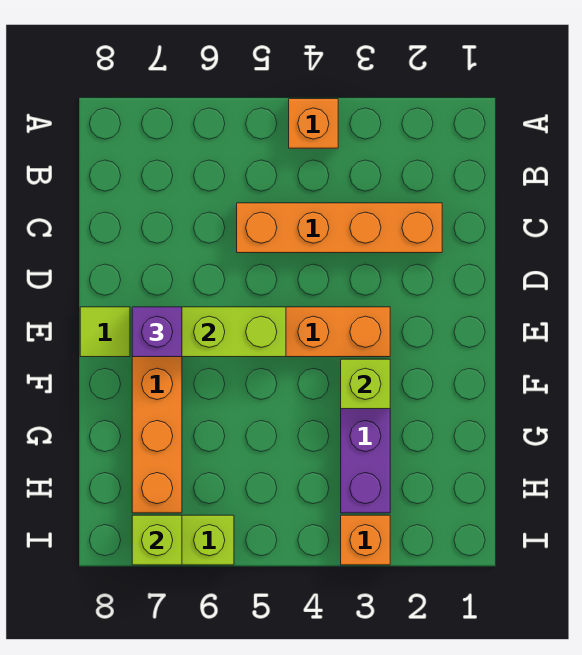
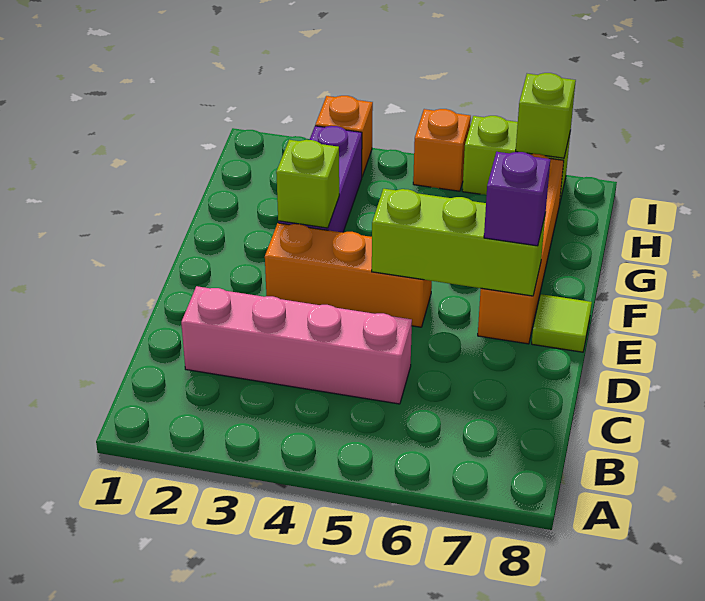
orange 1x1 brick [289,99,338,148] -> orange 1x1 brick moved to [413,109,471,191]
orange 1x4 brick [237,203,442,253] -> pink 1x4 brick [181,286,412,404]

